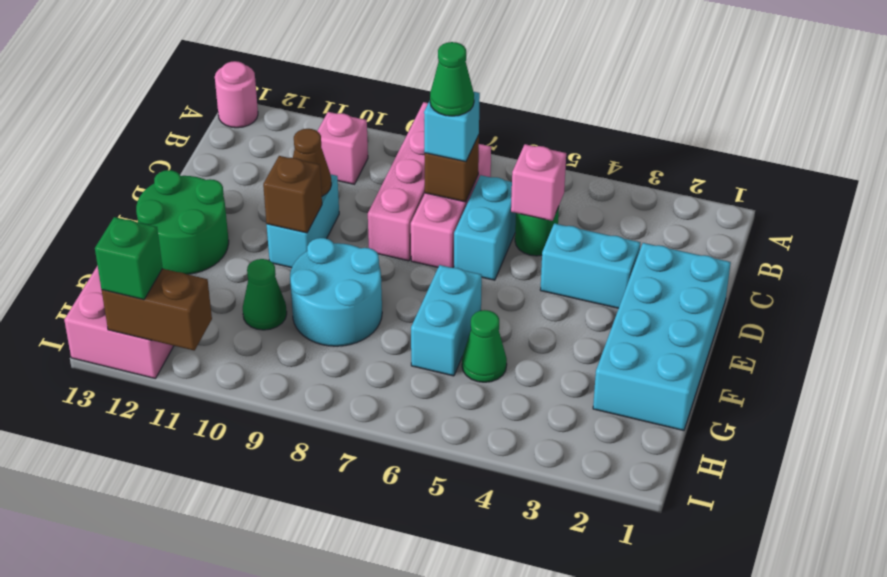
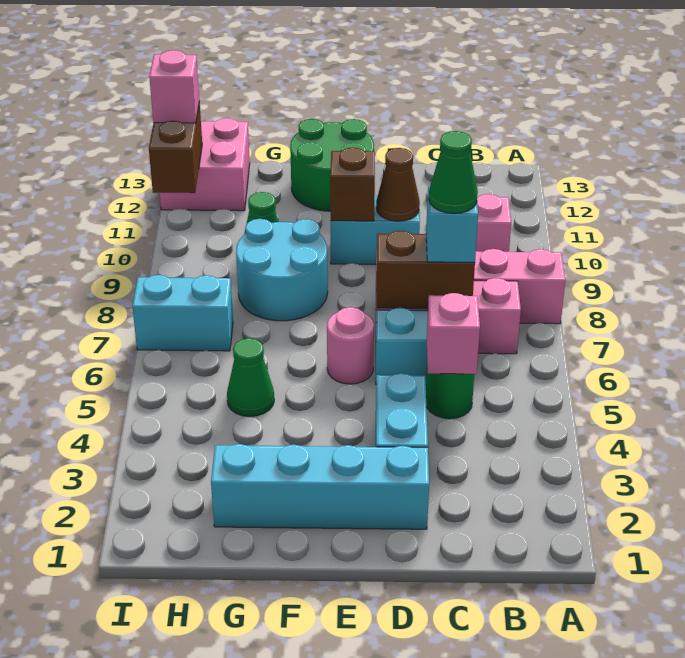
pink 1x1 round brick [215,61,258,128] -> pink 1x1 round brick moved to [327,307,374,384]
brown 1x1 brick [425,135,479,202] -> brown 1x2 brick [376,231,475,309]
cyan 2x4 brick [593,243,731,431] -> cyan 1x4 brick [211,444,429,529]
cyan 1x2 brick [411,265,482,376] -> cyan 1x2 brick moved to [132,275,233,351]
green 1x1 brick [95,217,163,300] -> pink 1x1 brick [149,50,199,123]

